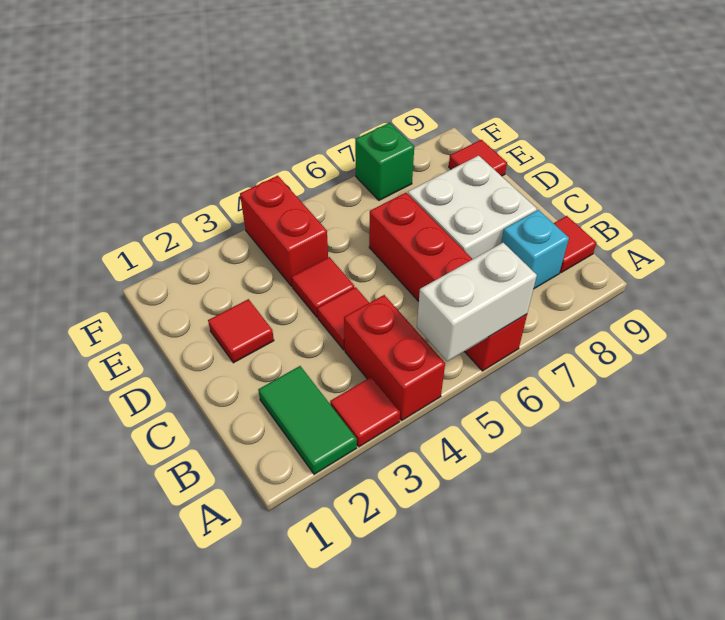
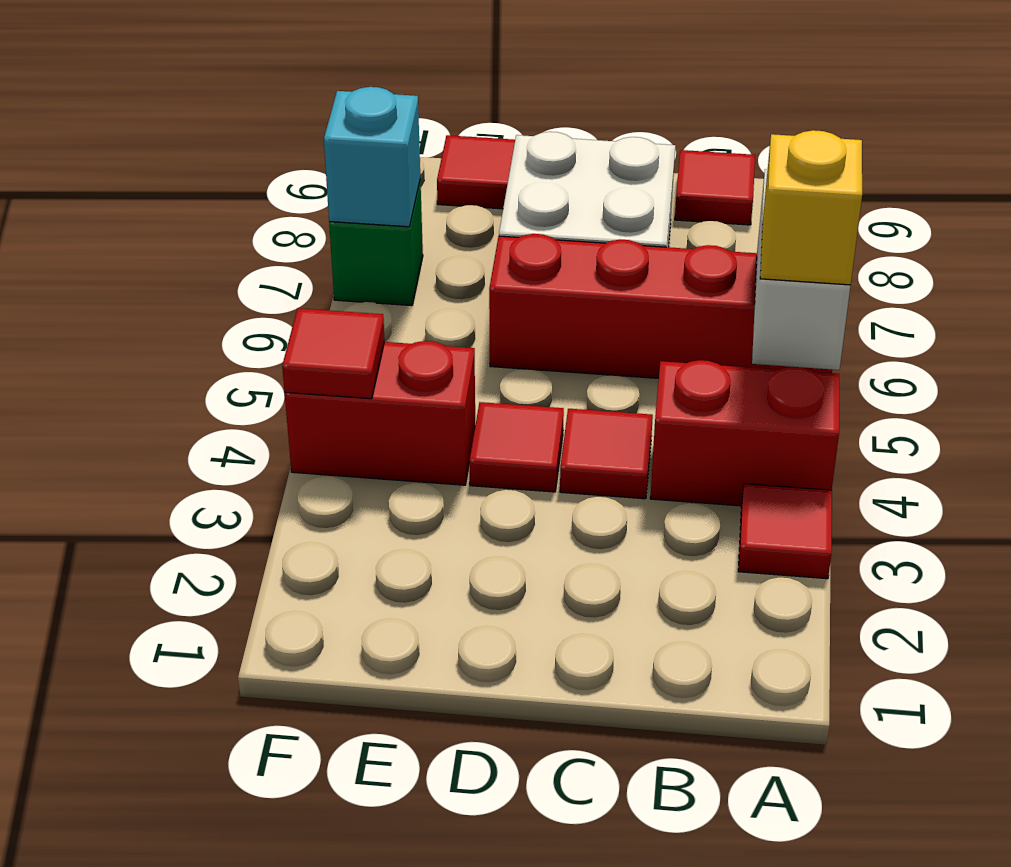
green 1x2 tile [258,366,357,474] -> none
none -> yellow 1x1 brick [760,130,862,285]
cyan 1x1 brick [501,210,569,289] -> cyan 1x1 brick moved to [324,87,420,227]
red 1x1 tile [208,299,274,363] -> red 1x1 tile moved to [282,308,385,399]

